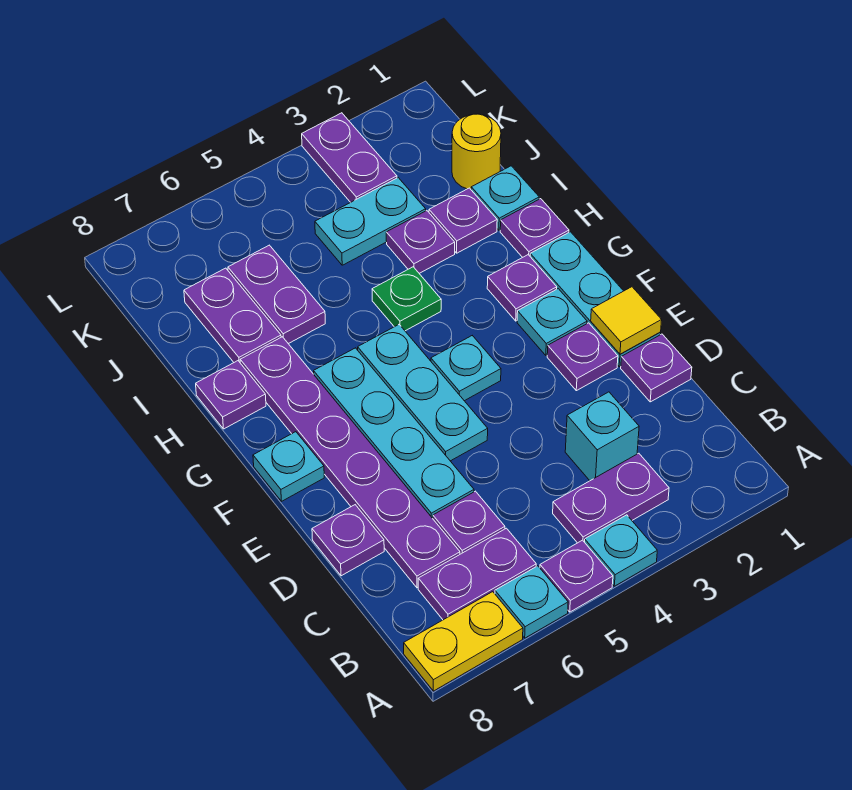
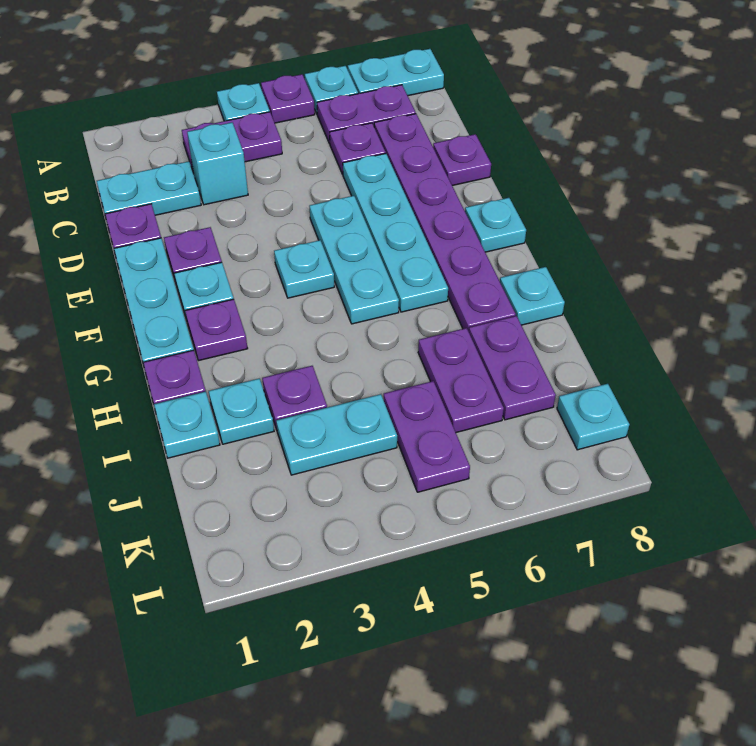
yellow 1x2 plate [404,592,523,691] -> cyan 1x2 plate [348,49,444,96]
none -> cyan 1x2 plate [97,161,201,217]
yellow 1x1 tile [591,287,662,354] -> none
green 1x1 plate [372,267,441,331] -> none
purple 1x1 plate [196,361,266,429] -> cyan 1x1 plate [500,267,565,325]
purple 1x1 plate [429,188,497,253] -> cyan 1x1 plate [209,378,274,444]
yellow 1x1 round brick [452,114,501,189] -> none
purple 1x2 plate [302,113,397,202] -> purple 1x2 plate moved to [384,381,470,492]
none -> cyan 1x1 plate [557,384,629,450]

